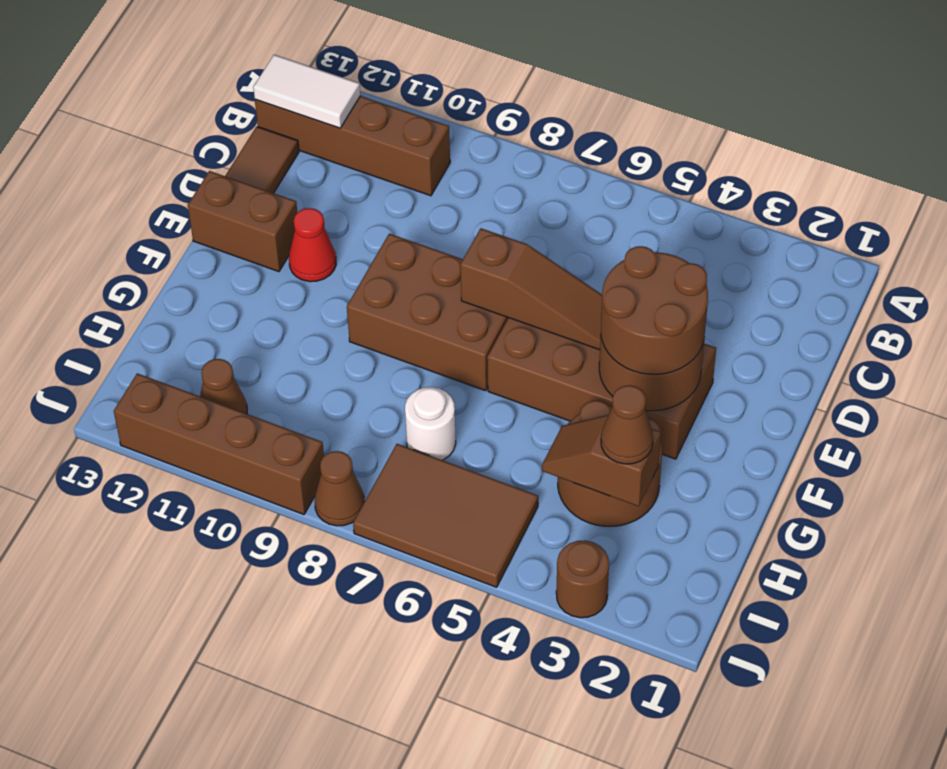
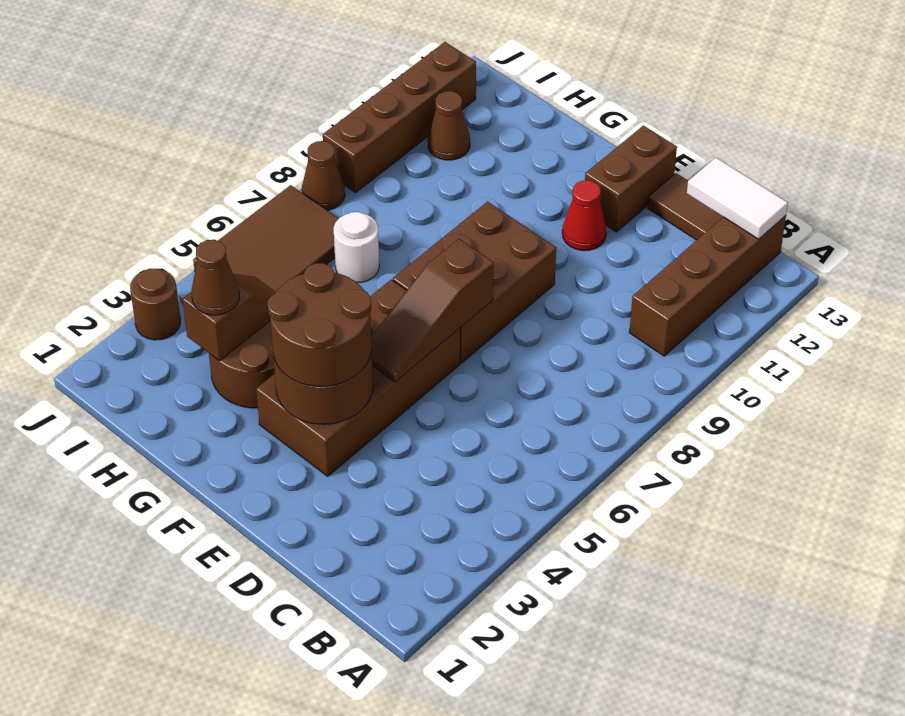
white 1x2 tile [253,55,360,128] -> white 1x2 tile turned to [687,158,788,239]

